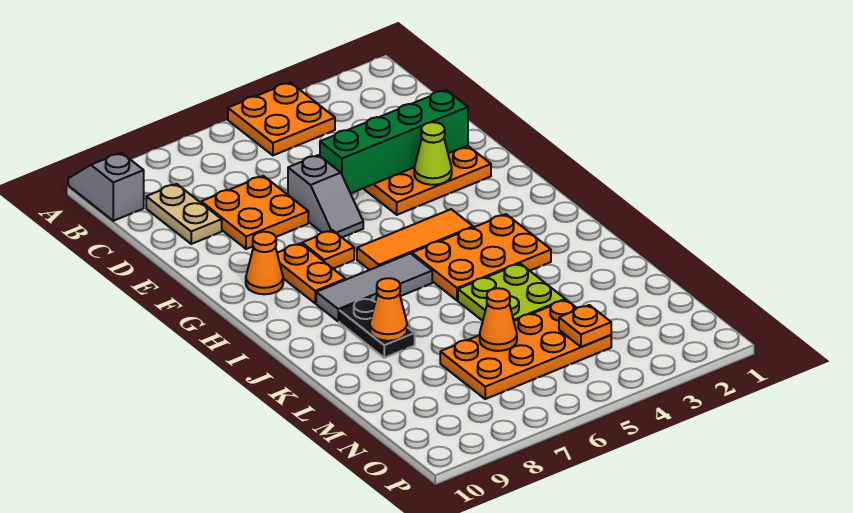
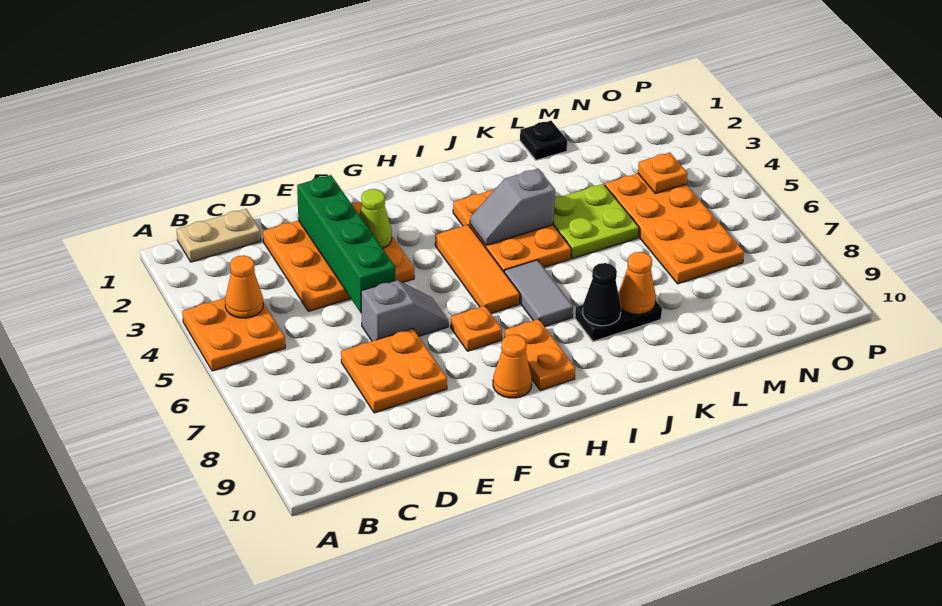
grey 1x2 slope [68,153,144,221] -> grey 1x2 slope moved to [470,169,555,245]
tan 1x2 plate [146,184,222,244] -> tan 1x2 plate moved to [177,209,261,262]
orange 1x2 plate [277,243,346,303] -> orange 1x2 plate turned to [504,319,575,390]
grey 1x3 tile [316,253,432,321] -> grey 1x2 tile [504,260,573,326]
none -> black 1x1 cone [583,263,621,326]
none -> black 1x1 plate [520,121,567,160]
orange 1x1 cone [480,288,517,351] -> orange 1x1 cone moved to [225,255,263,318]

